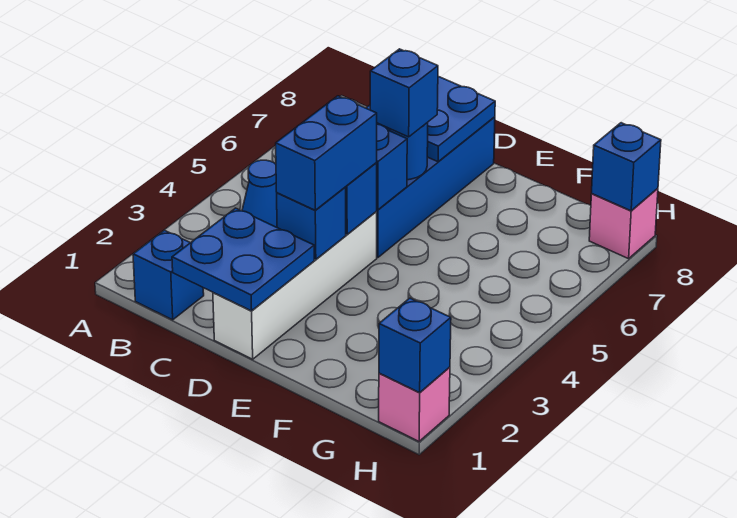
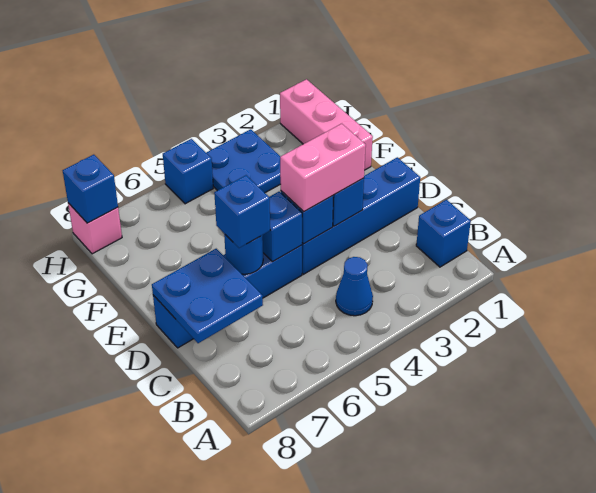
blue 2x2 plate [172,208,314,311] -> blue 2x2 plate moved to [206,129,281,193]
white 1x4 brick [213,212,377,359] -> blue 1x4 brick [302,157,420,274]
blue 1x2 brick [276,96,377,210] -> pink 1x2 brick [280,124,366,212]
pink 1x1 brick [379,367,450,441] -> pink 1x3 brick [280,79,373,170]
blue 1x1 brick [379,298,451,392] -> blue 1x1 brick moved to [163,139,213,204]

